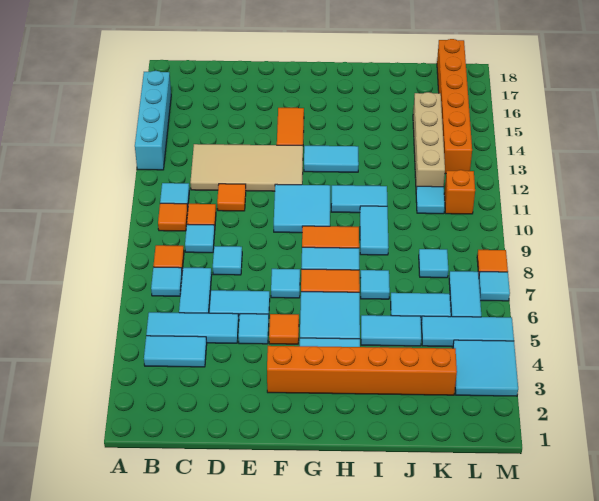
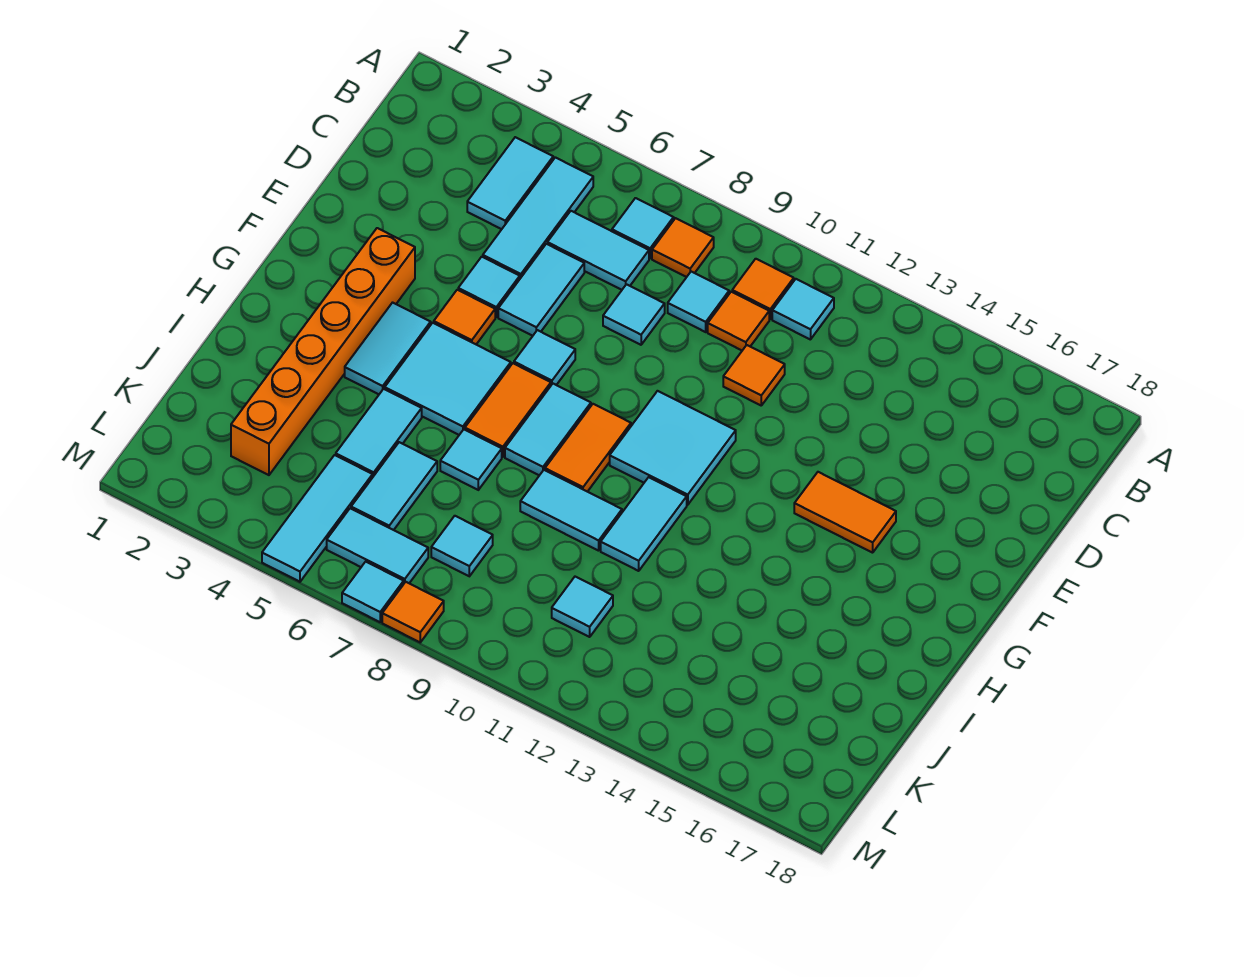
cyan 1x4 brick [135,71,171,170] -> none
tan 2x4 tile [190,144,303,191] -> none
cyan 1x2 tile [304,146,359,172] -> none
tan 1x4 brick [413,92,445,189] -> none
cyan 2x2 tile [453,340,518,396] -> none
orange 1x1 brick [444,170,475,214] -> none
orange 1x6 brick [437,39,472,174] -> none

